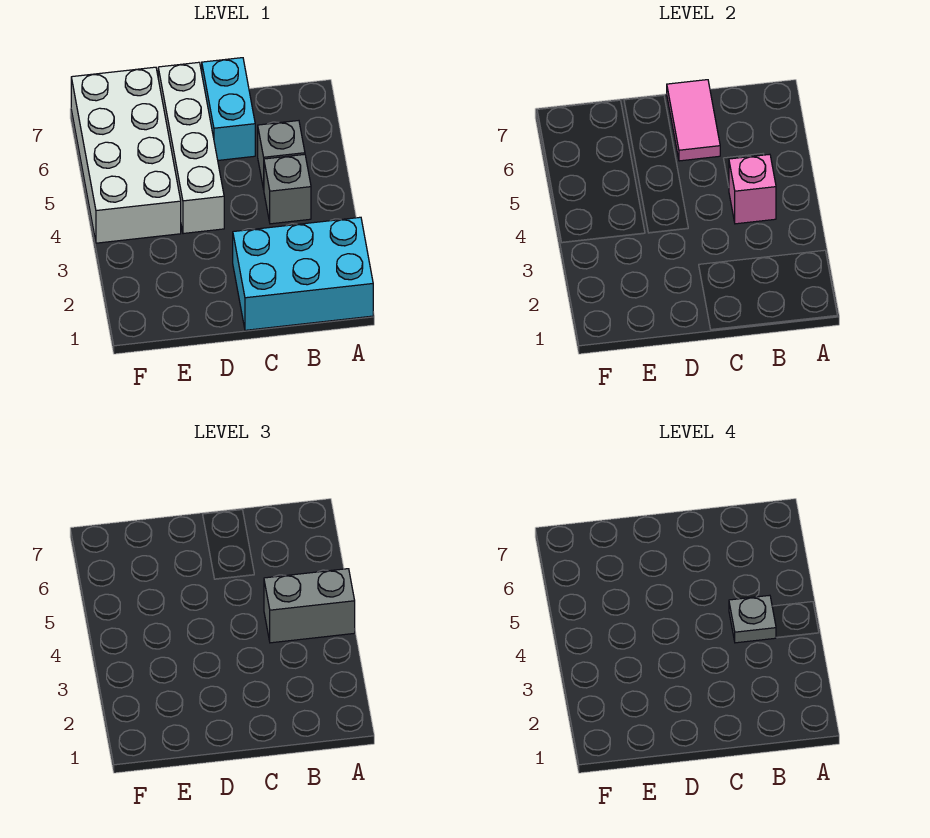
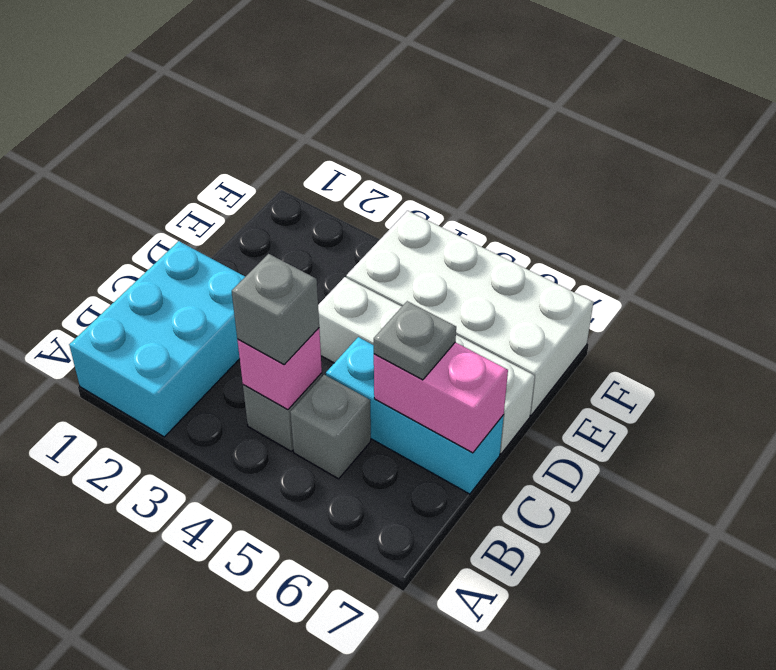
grey 1x2 brick [264,569,355,643] -> grey 1x1 brick [232,254,319,365]
grey 1x1 plate [729,595,776,643] -> grey 1x1 plate moved to [374,301,456,380]
cyan 1x2 brick [202,58,255,160] -> cyan 1x3 brick [326,337,504,494]
pink 1x2 tile [667,80,720,161] -> pink 1x2 brick [374,342,508,453]

